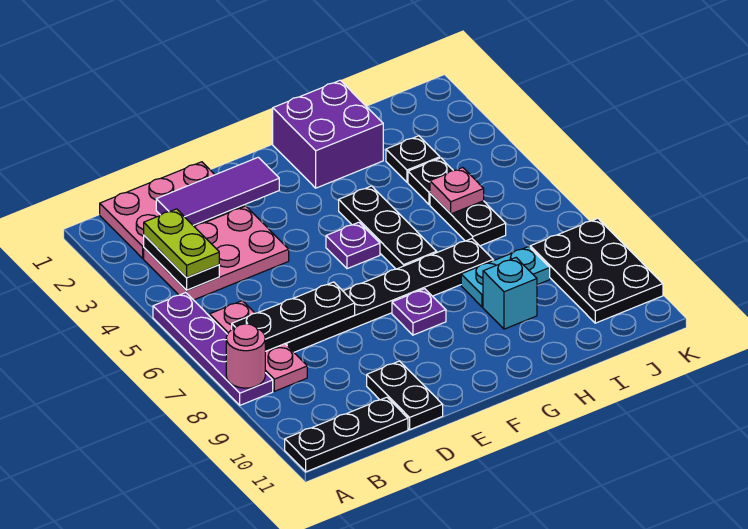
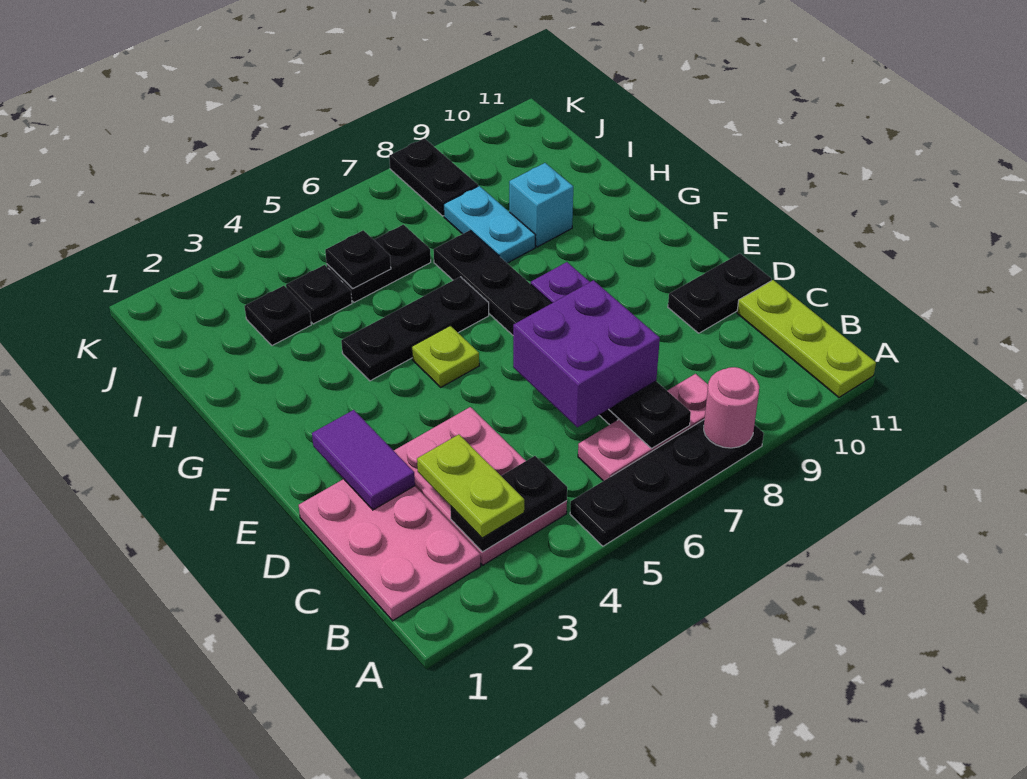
purple 1x4 plate [153,293,273,405] -> black 1x4 plate [570,420,764,546]
black 1x3 plate [285,397,408,472] -> lime 1x3 plate [737,280,876,397]
lime 1x2 plate [144,209,219,278] -> lime 1x2 plate turned to [417,434,524,538]
purple 1x3 tile [156,157,279,225] -> purple 1x2 tile [312,410,415,510]
purple 1x1 plate [326,222,380,269] -> lime 1x1 plate [412,326,479,387]
purple 2x2 brick [273,80,383,188] -> purple 2x2 brick moved to [513,280,660,427]
pink 1x1 plate [430,168,484,214] -> black 1x1 plate [325,230,391,289]
black 2x3 plate [530,219,663,323] -> black 1x2 plate [389,138,478,216]

